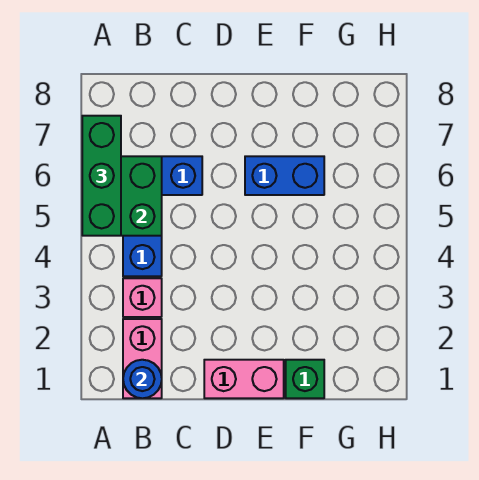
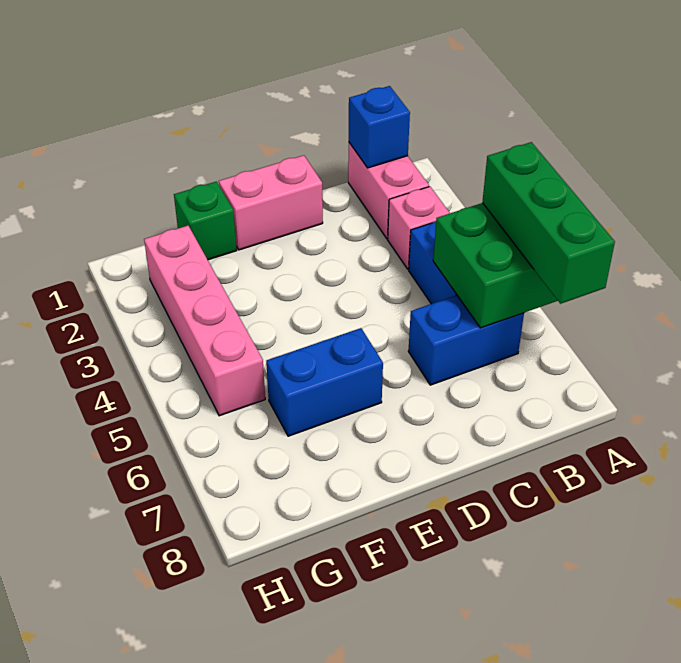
blue 1x1 round brick [123,360,162,398] -> blue 1x1 brick [349,86,410,168]
none -> pink 1x4 brick [144,226,265,416]

